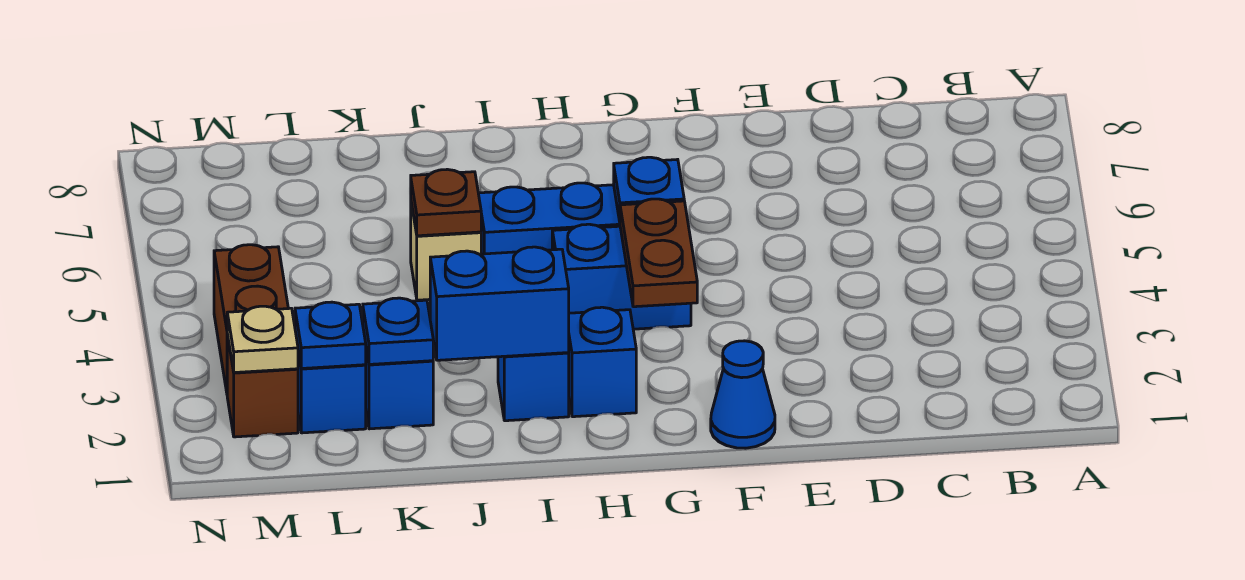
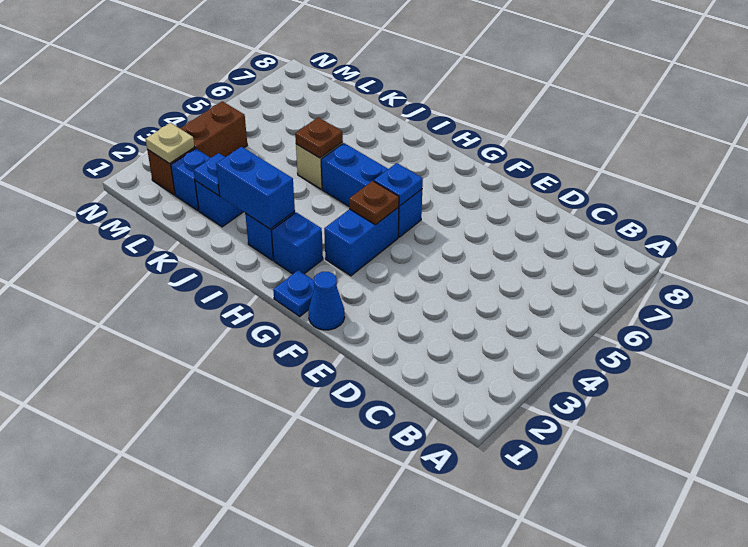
brown 1x2 plate [620,199,697,307] -> brown 1x1 plate [349,181,399,225]
blue 1x2 brick [552,224,691,329] -> blue 1x2 brick turned to [324,207,399,276]
blue 1x1 plate [295,302,366,368] -> blue 1x1 plate moved to [273,270,314,316]

